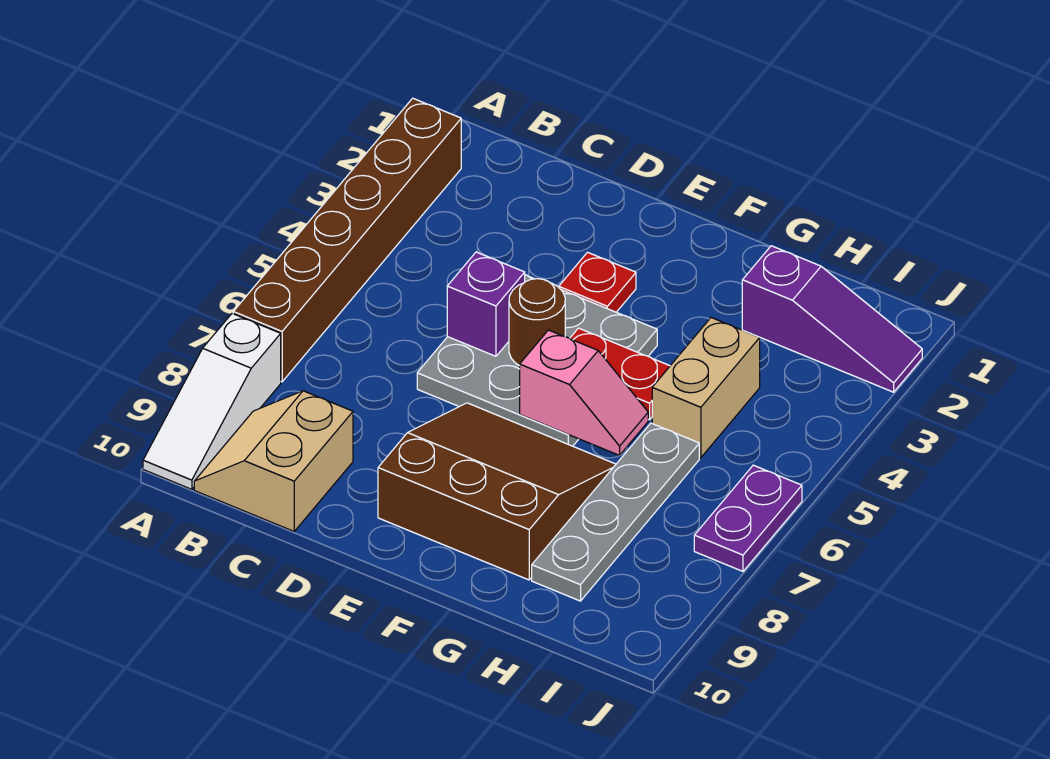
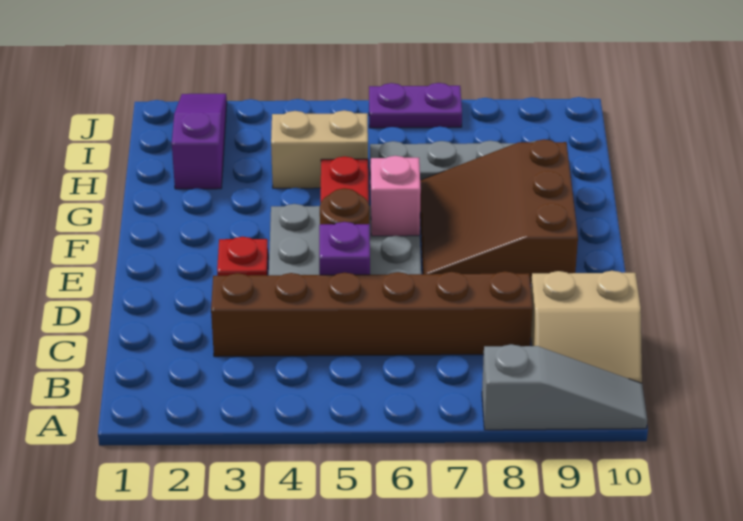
brown 1x6 brick [233,98,461,382] -> brown 1x6 brick moved to [211,271,533,357]
white 1x3 slope [143,313,281,489] -> grey 1x3 slope [482,344,647,430]

